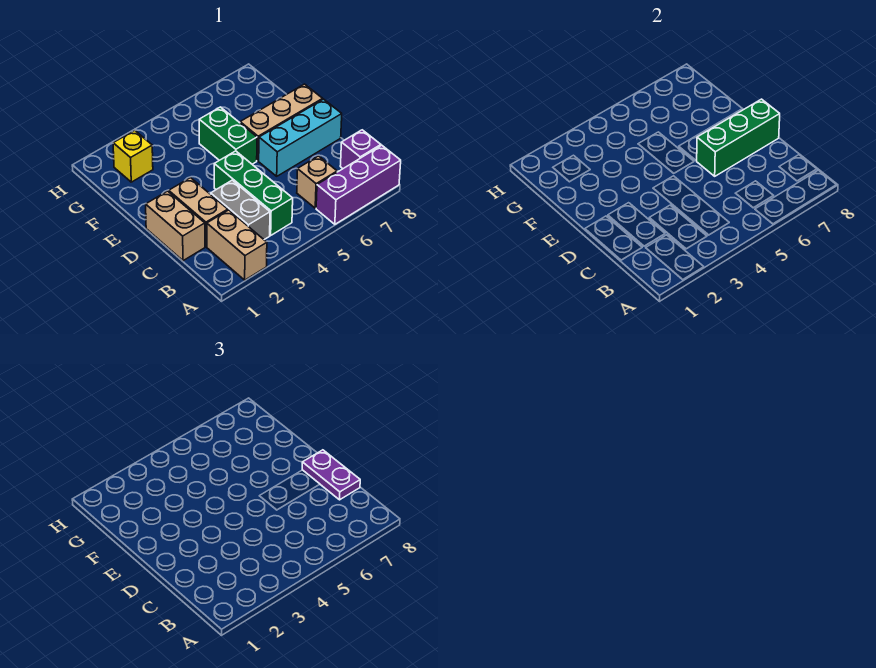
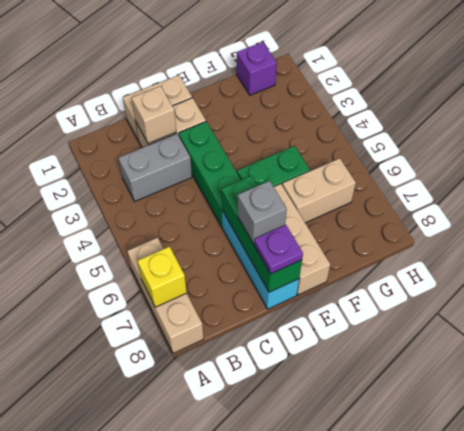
tan 1x2 brick [207,210,267,280] -> tan 1x2 brick moved to [282,158,356,223]
purple 1x3 brick [316,145,401,224] -> tan 1x3 brick [127,238,204,353]
green 1x3 brick [214,151,293,235] -> green 1x3 brick turned to [179,121,241,227]
tan 1x1 brick [297,156,337,208] -> tan 1x1 brick moved to [132,86,176,144]
purple 1x1 brick [340,130,381,168] -> purple 1x1 brick moved to [237,42,277,95]
purple 1x2 plate [302,450,360,500] -> purple 1x1 plate [254,225,303,274]
none -> grey 1x1 brick [238,181,287,244]
yellow 1x1 brick [113,131,153,182] -> yellow 1x1 brick moved to [138,247,187,307]

